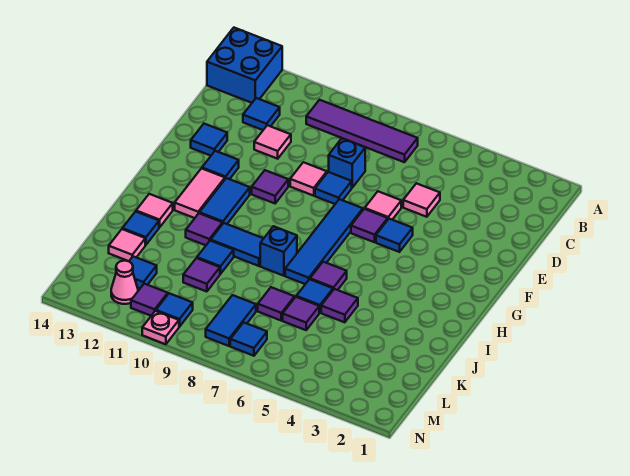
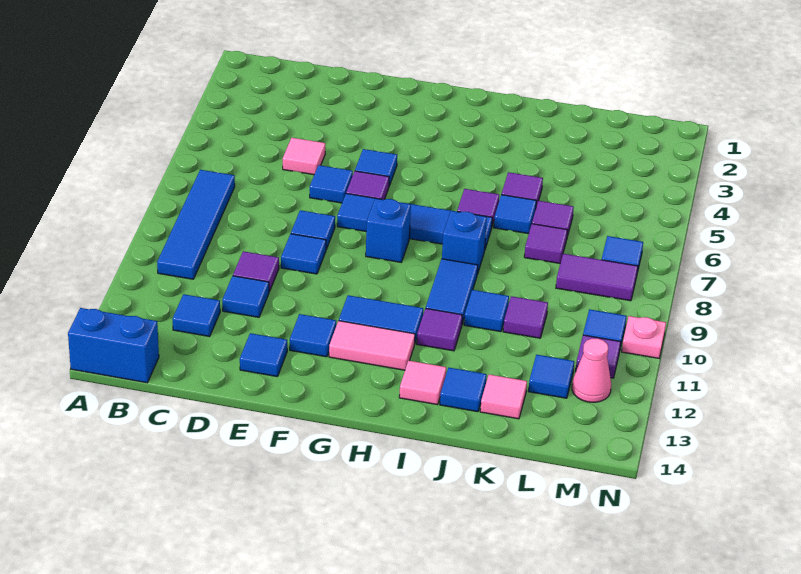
blue 2x2 brick [207,28,282,103] -> blue 1x2 brick [68,308,159,383]
purple 1x4 tile [306,100,418,162] -> blue 1x4 tile [157,170,235,279]
blue 1x1 brick [329,138,365,188] -> blue 1x1 brick moved to [366,199,411,262]
pink 1x1 tile [254,125,291,159] -> blue 1x1 tile [222,276,269,317]
pink 1x1 tile [365,191,401,220] -> blue 1x1 tile [310,165,353,203]
pink 1x1 tile [290,162,327,196] -> blue 1x1 tile [281,234,326,274]
purple 1x1 tile [252,170,288,203] -> purple 1x1 tile moved to [233,251,279,292]
blue 1x2 tile [206,295,256,346] -> purple 1x2 tile [556,254,638,301]

